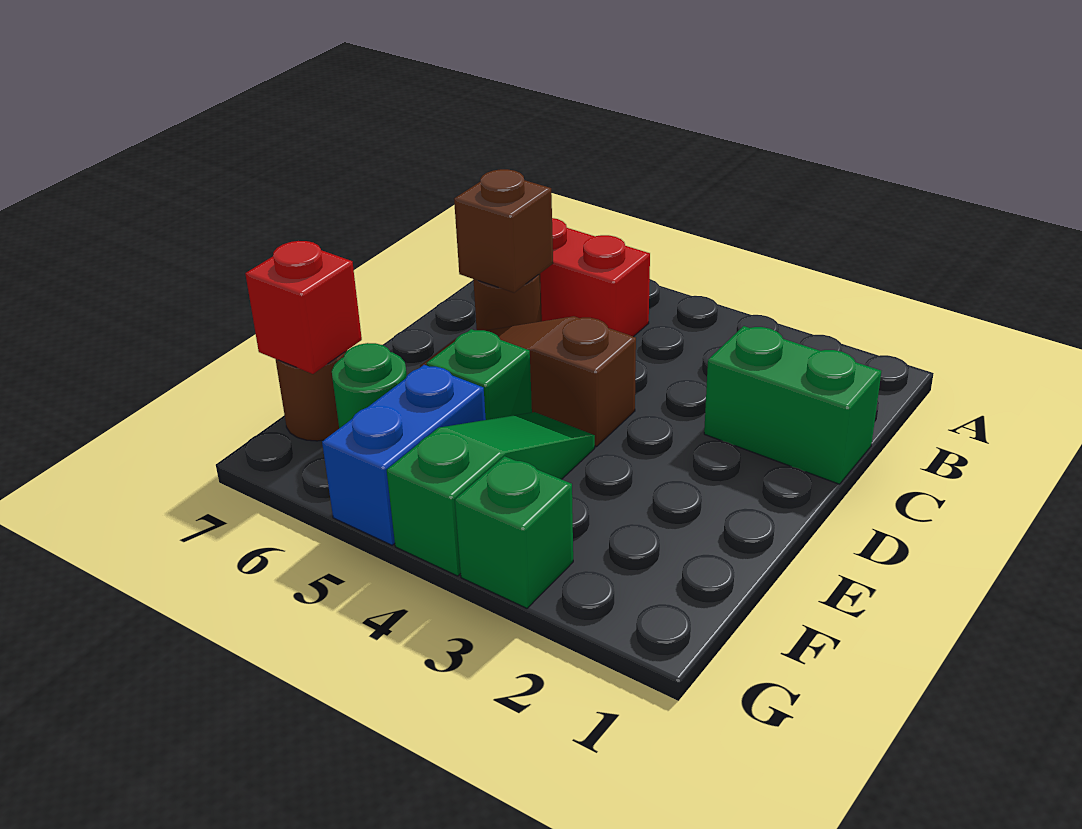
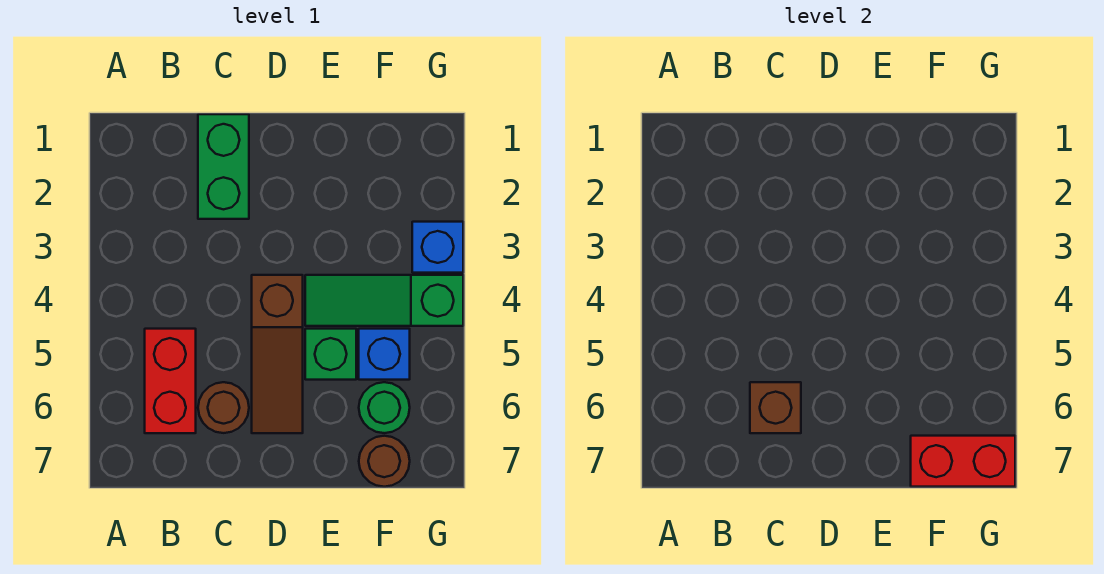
blue 1x2 brick [322,365,486,545] -> blue 1x1 brick [359,329,410,380]
red 1x1 brick [245,241,362,374] -> red 1x2 brick [911,436,1015,487]
green 1x1 brick [455,456,573,608] -> blue 1x1 brick [412,222,463,273]

